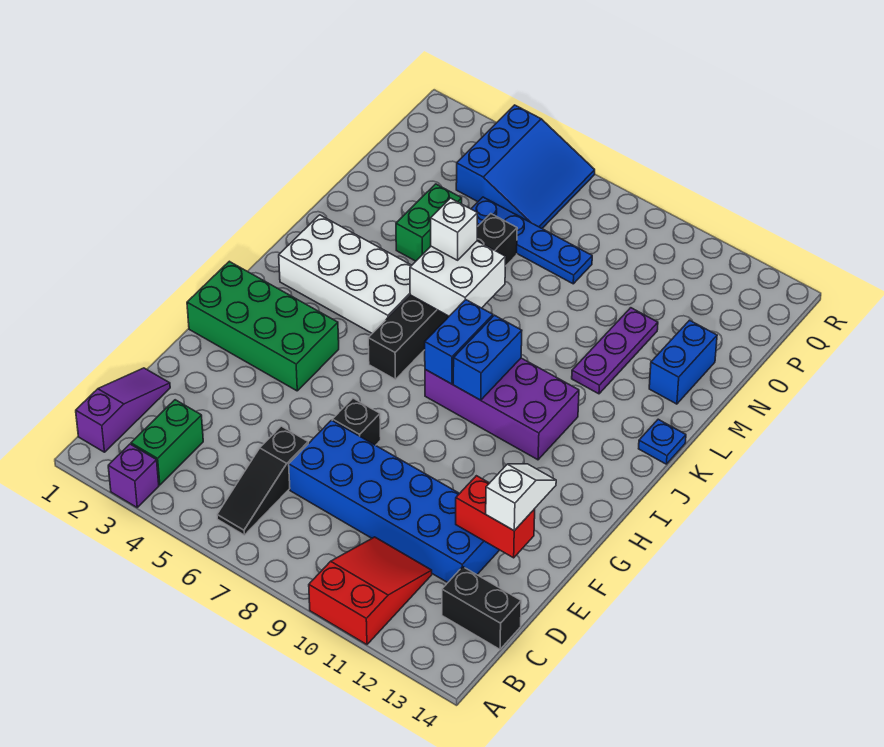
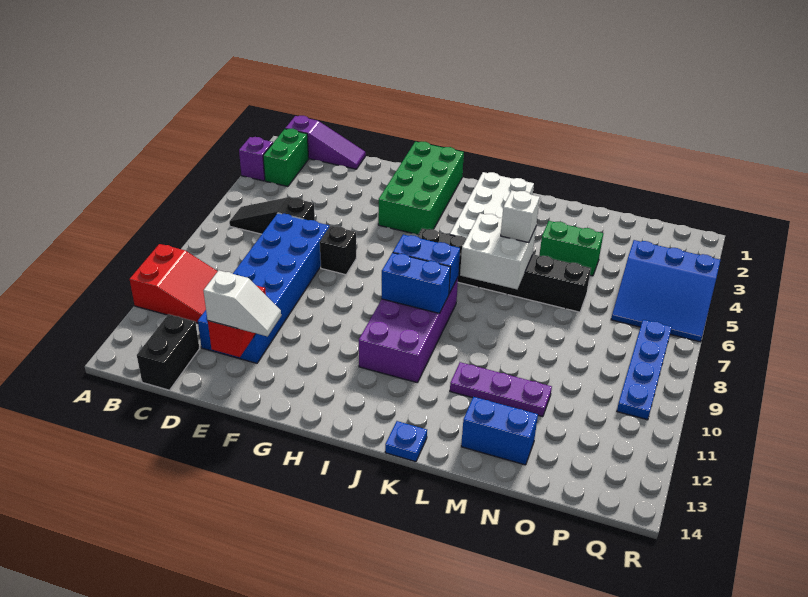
green 1x2 brick [131,400,203,485] -> green 1x2 brick turned to [263,129,309,186]
blue 1x4 plate [471,197,592,284] -> blue 1x4 plate moved to [617,320,672,420]

